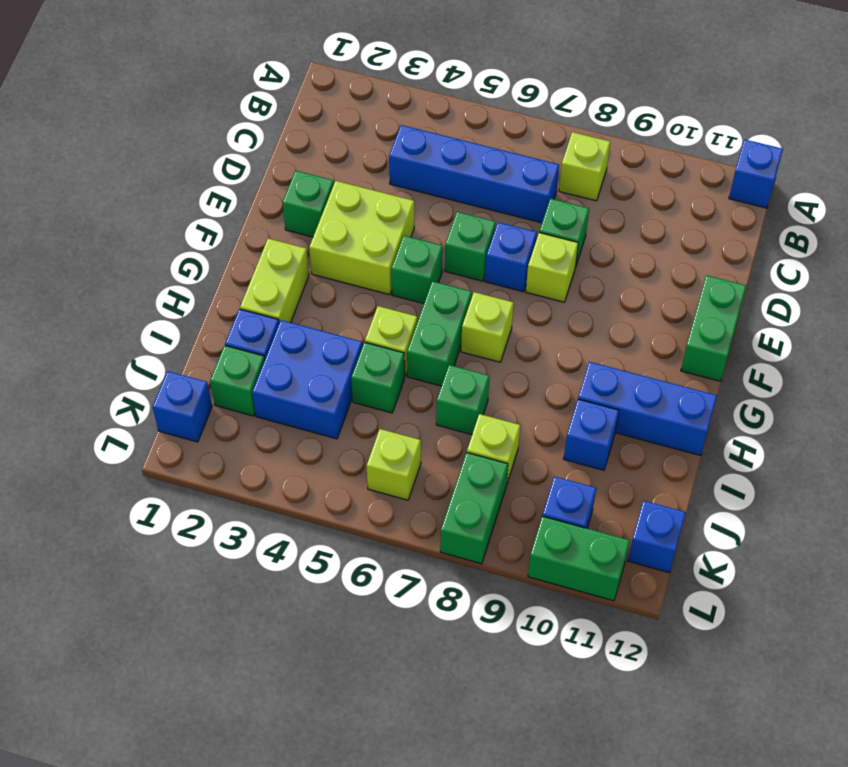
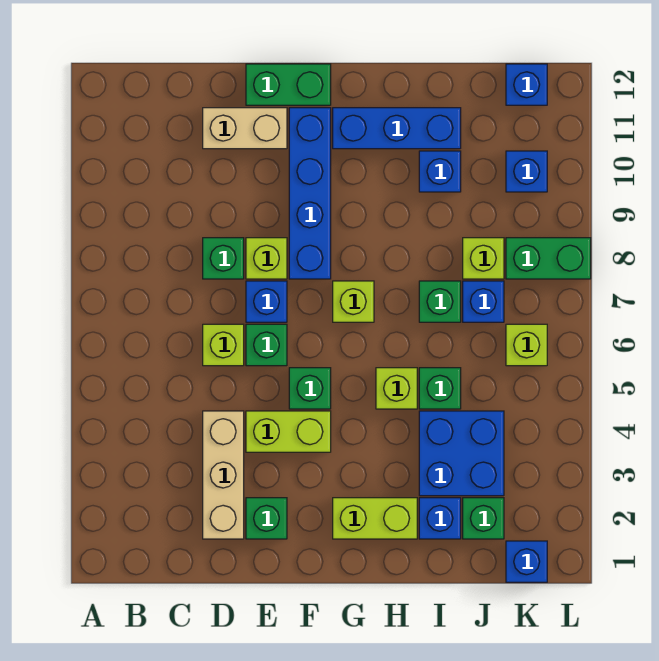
blue 1x1 brick [729,139,783,208] -> blue 1x1 brick moved to [463,281,504,322]
lime 1x1 brick [559,132,610,201] -> lime 1x1 brick moved to [203,324,244,366]
blue 1x4 brick [389,125,559,223] -> blue 1x4 brick moved to [289,108,331,279]
none -> tan 1x3 brick [203,411,244,539]
none -> tan 1x2 brick [203,108,287,149]
lime 2x2 brick [309,181,414,295] -> lime 1x2 brick [246,411,331,452]
green 1x2 brick [407,281,472,386] -> none
blue 1x3 brick [578,362,717,456] -> blue 1x3 brick turned to [333,108,461,149]
green 1x2 brick [528,516,630,601] -> none

